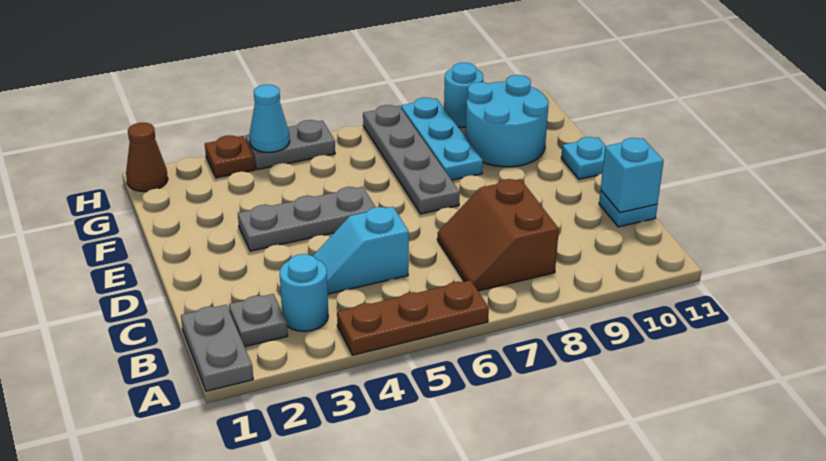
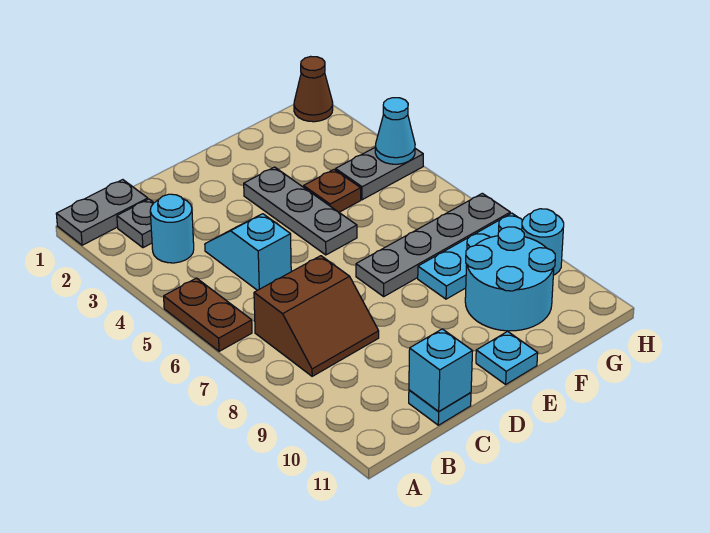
brown 1x3 plate [337,280,489,355] -> brown 1x2 plate [164,278,252,351]
brown 2x2 slope [437,179,559,291] -> brown 2x2 slope turned to [254,256,379,376]
brown 1x1 plate [205,135,255,178] -> brown 1x1 plate moved to [304,170,361,212]
grey 1x2 plate [245,120,335,170] -> grey 1x2 plate turned to [336,148,423,200]

